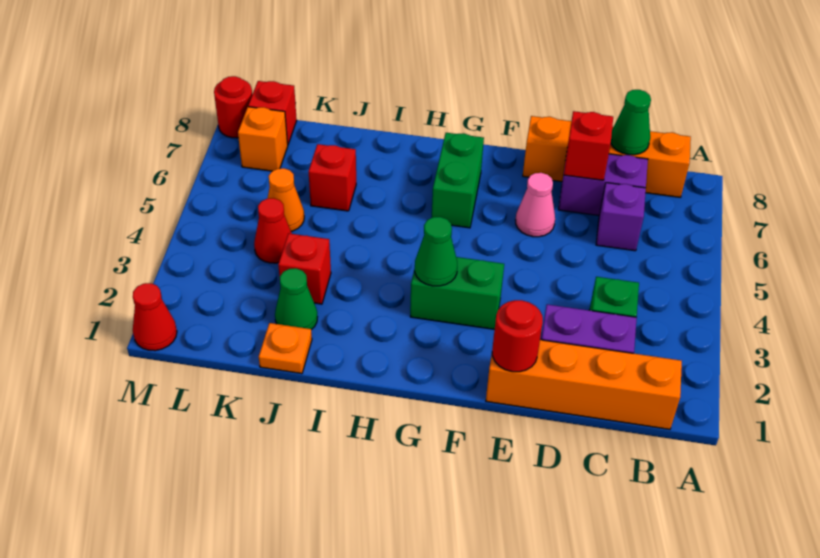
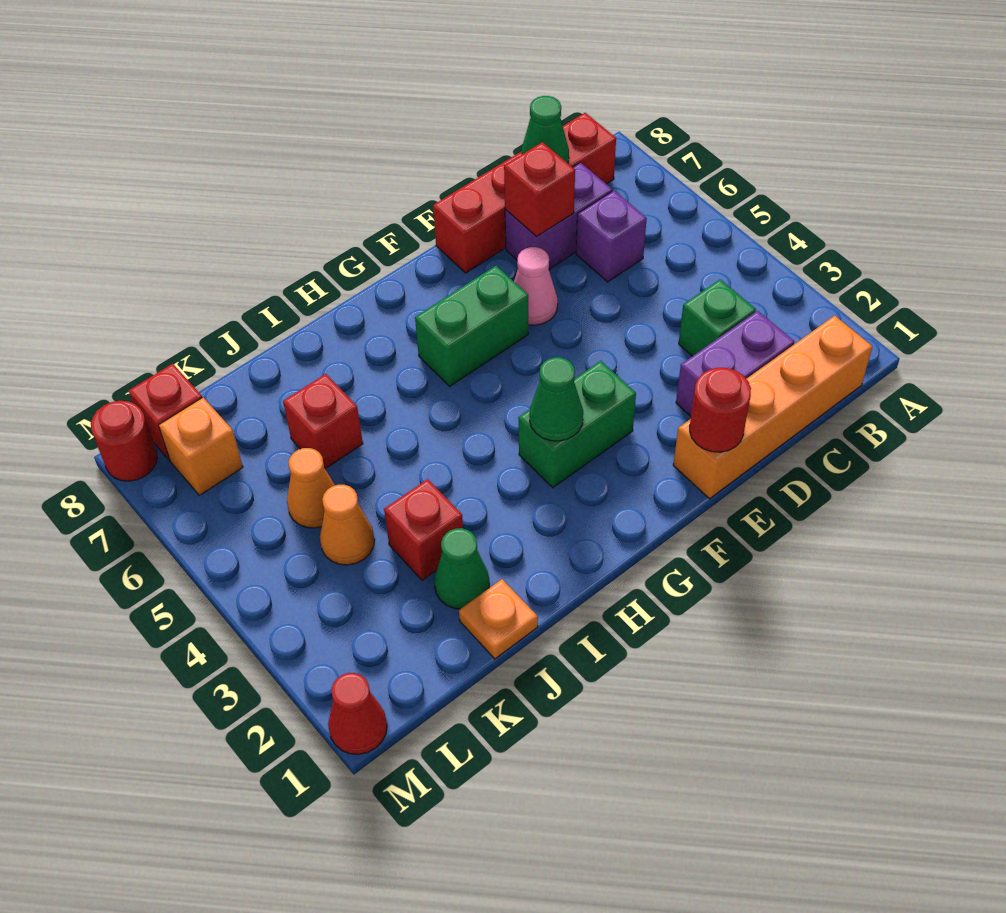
orange 1x4 brick [523,116,691,197] -> red 1x4 brick [433,113,616,273]
green 1x2 brick [432,133,484,228] -> green 1x2 brick turned to [415,266,528,386]
red 1x1 cone [254,198,292,263] -> orange 1x1 cone [320,485,375,565]

